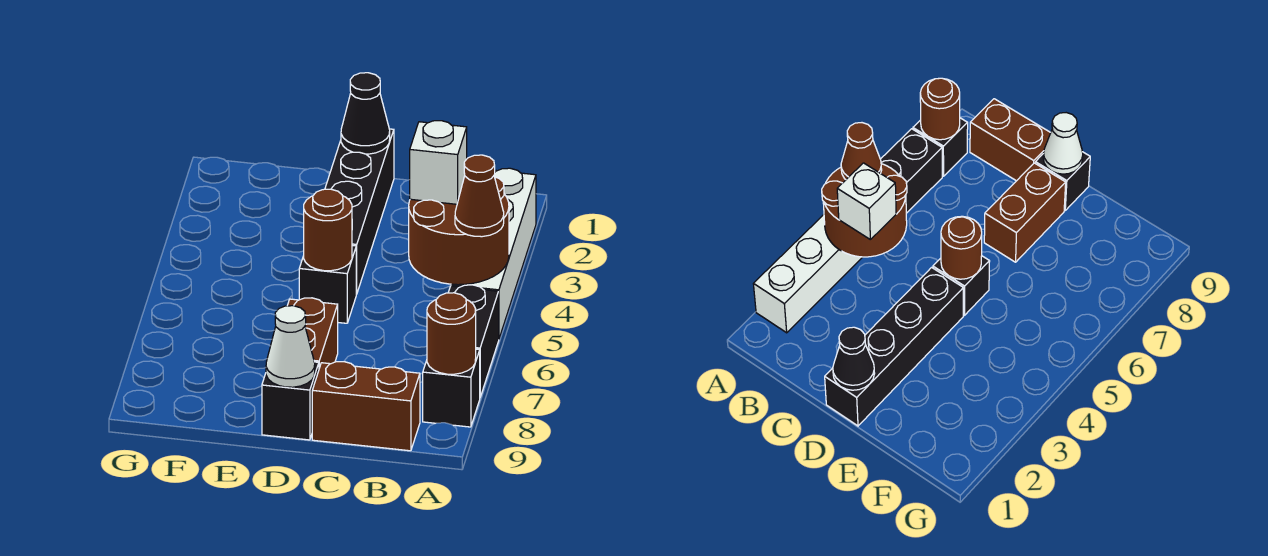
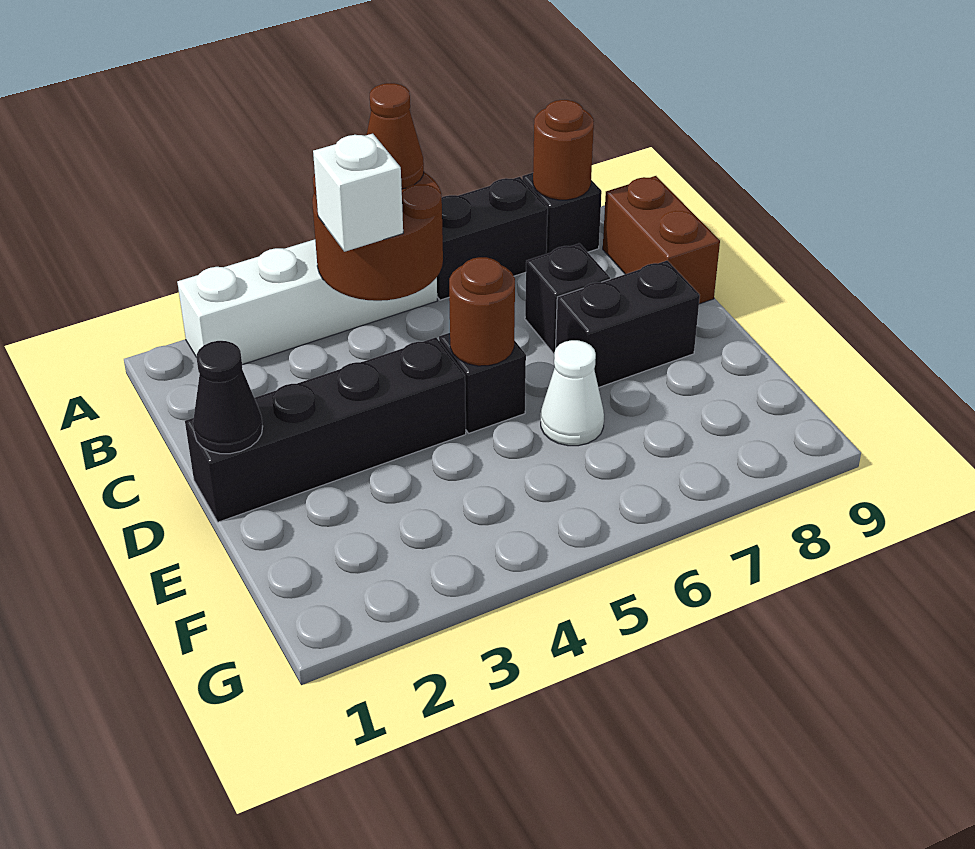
brown 1x2 brick [287,298,338,368] -> black 1x2 brick [556,261,700,388]
black 1x1 brick [262,362,319,440] -> black 1x1 brick moved to [525,243,610,354]
white 1x1 cone [266,306,315,387] -> white 1x1 cone moved to [541,340,604,446]

